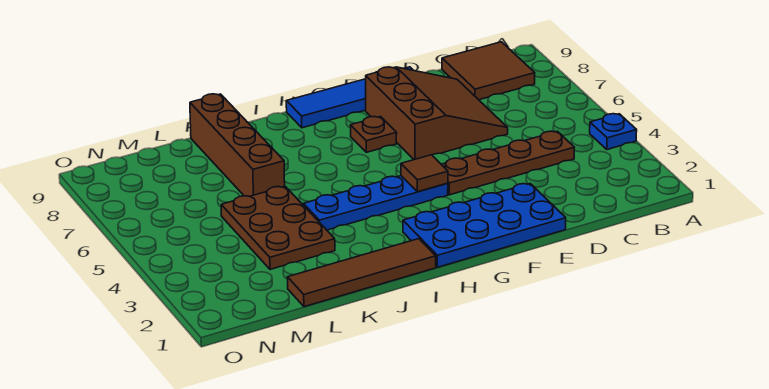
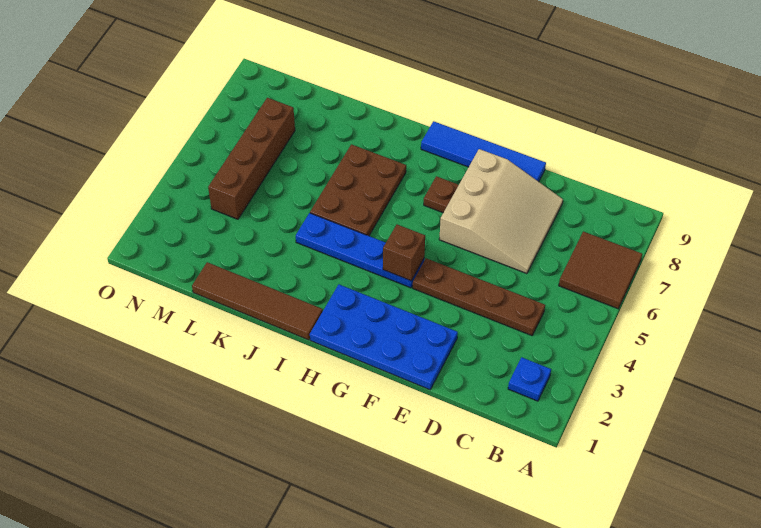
blue 1x1 plate [590,114,637,150] -> blue 1x1 plate moved to [508,357,551,401]
brown 2x2 tile [442,42,535,100] -> brown 2x2 tile moved to [559,232,642,309]
brown 3x3 slope [366,67,508,160] -> tan 3x3 slope [439,149,563,274]
brown 1x1 tile [401,155,448,192] -> brown 1x1 brick [383,225,425,281]
brown 2x3 plate [221,186,335,269] -> brown 2x3 plate moved to [310,144,406,236]
brown 1x4 brick [190,94,285,196] -> brown 1x4 brick moved to [208,98,295,219]

